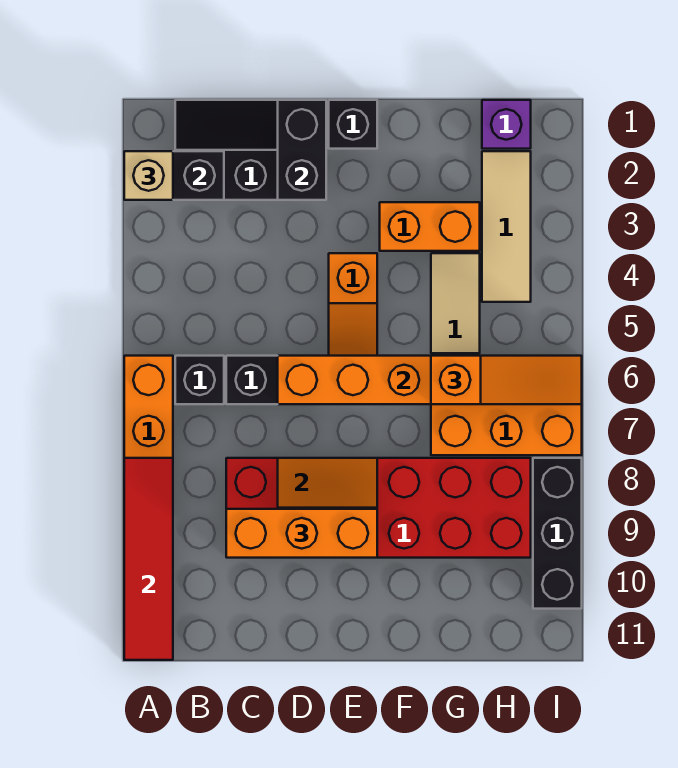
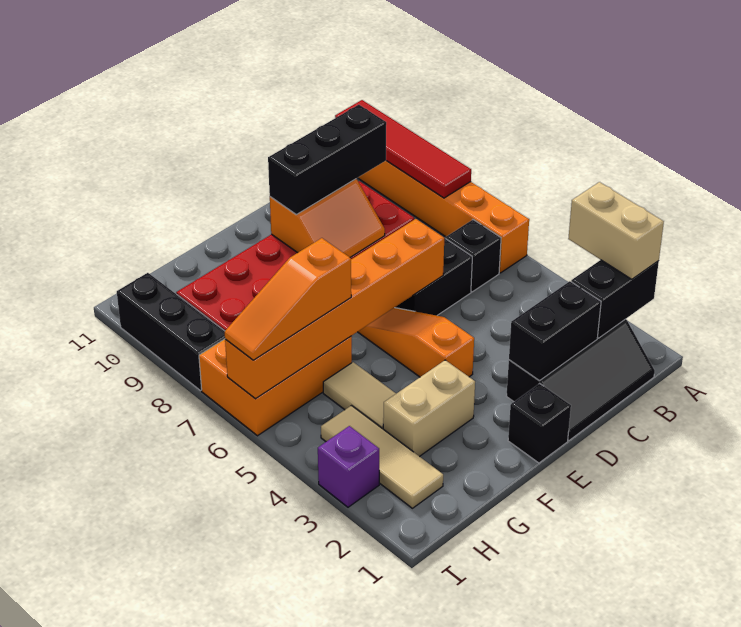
tan 1x1 brick [124,151,173,200] -> tan 1x2 brick [568,182,664,279]
orange 1x3 brick [226,509,377,558] -> black 1x3 brick [268,105,386,214]
black 1x2 brick [278,100,326,200] -> black 1x2 brick turned to [509,281,601,381]
orange 1x2 brick [380,202,480,251] -> tan 1x2 brick [383,360,475,457]
purple 1x1 brick [482,100,531,149] -> purple 1x1 brick moved to [318,426,379,507]

